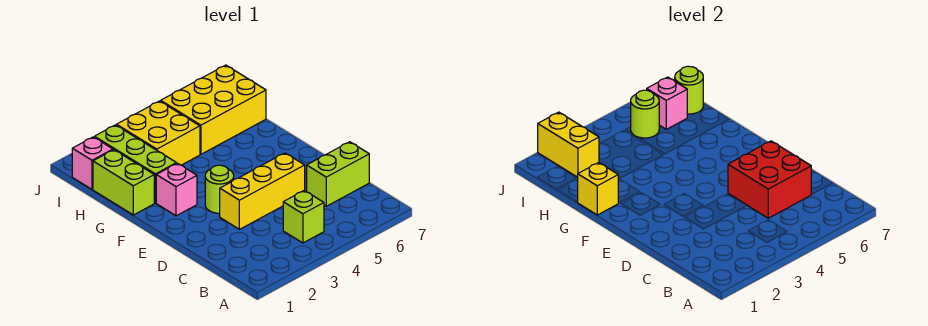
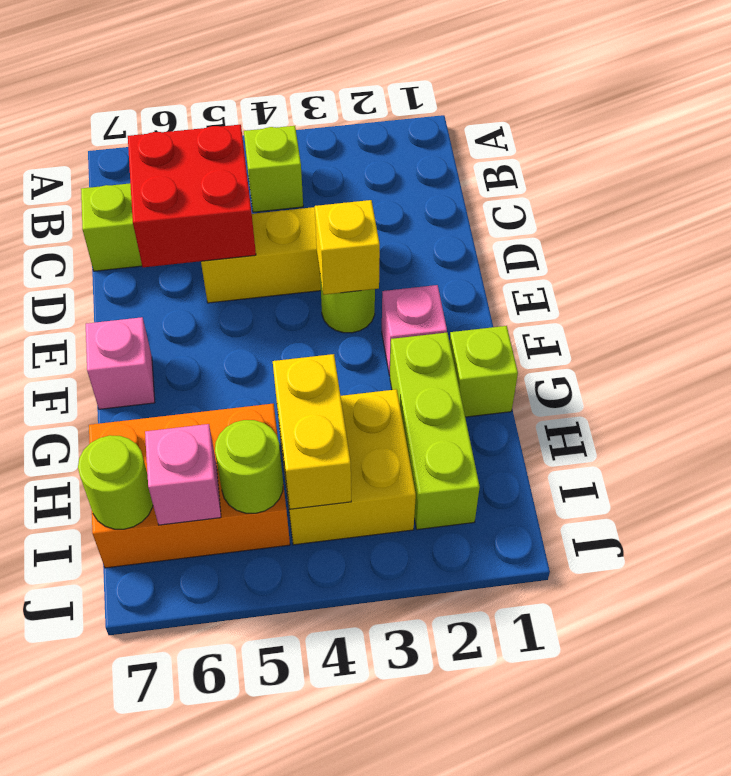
lime 1x2 brick [93,150,154,215] -> lime 1x1 brick [450,326,518,417]
yellow 1x1 brick [577,162,618,215] -> yellow 1x1 brick moved to [315,200,380,295]
yellow 2x3 brick [161,65,266,154] -> orange 2x3 brick [89,404,290,568]
pink 1x1 brick [72,137,113,189] -> pink 1x1 brick moved to [86,317,155,409]
yellow 1x2 brick [538,112,599,177] -> yellow 1x2 brick moved to [273,354,351,509]

